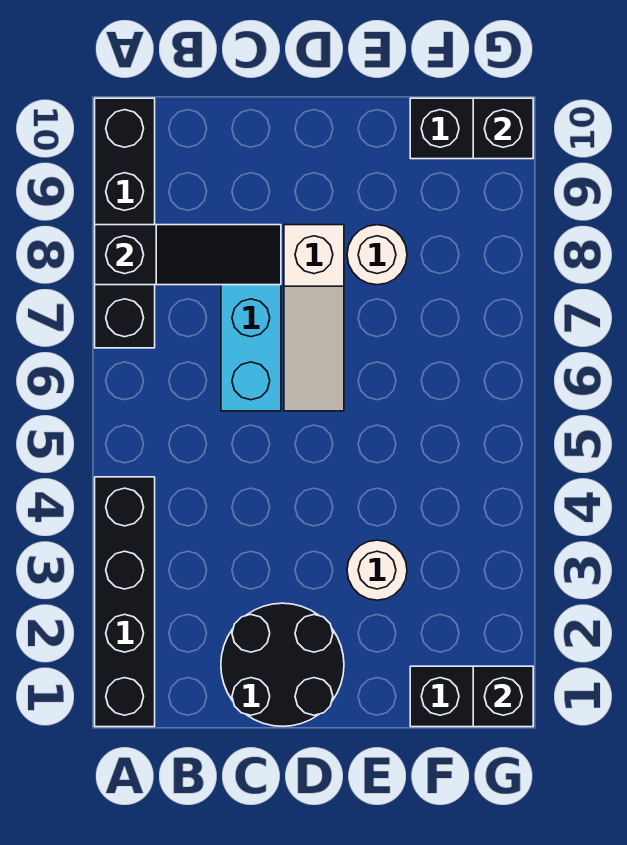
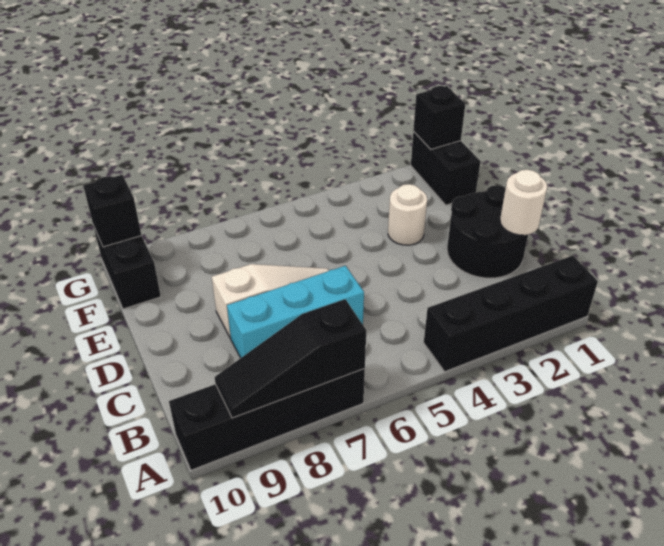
black 1x3 slope [95,225,281,285] -> black 1x3 slope turned to [215,299,366,418]
white 1x1 round brick [347,225,407,285] -> white 1x1 round brick moved to [500,169,547,235]

